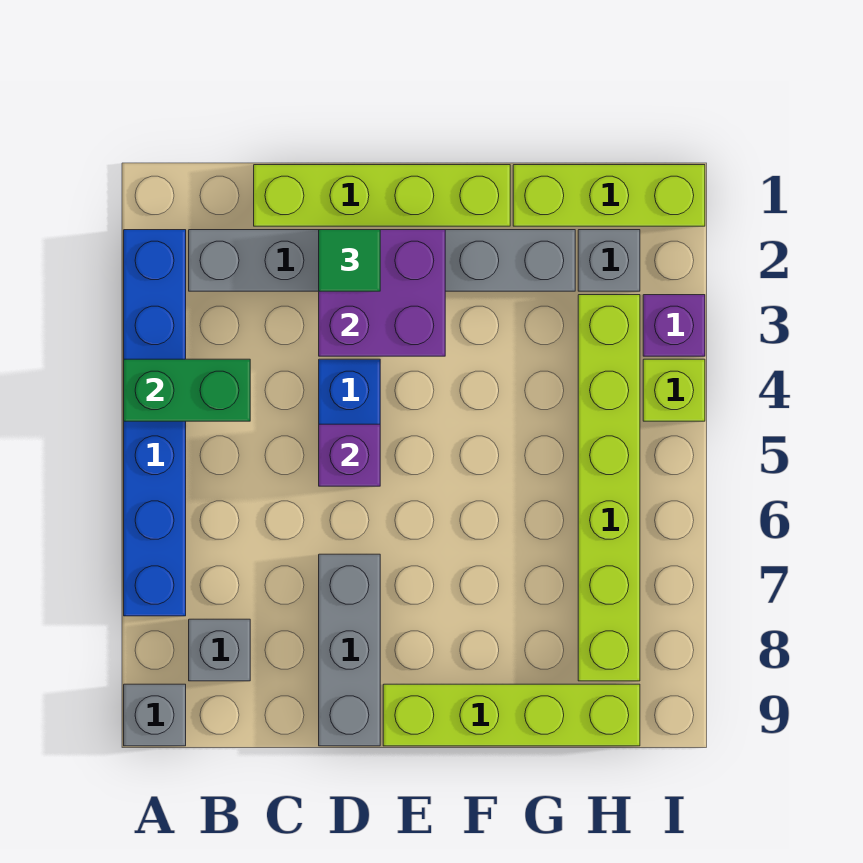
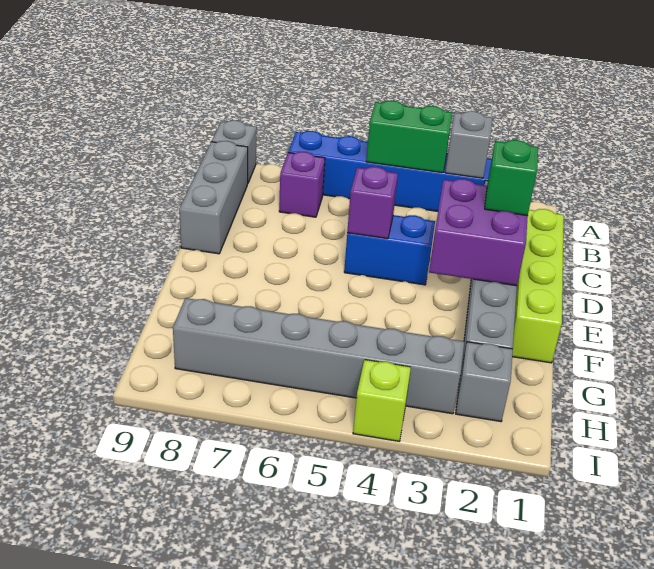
green 1x2 brick [124,359,250,421] -> green 1x2 brick turned to [366,101,452,173]
grey 1x1 brick [189,619,250,681] -> grey 1x1 brick moved to [445,111,492,178]
green 1x1 tile [319,230,380,291] -> green 1x1 brick [485,140,538,216]
grey 1x3 brick [319,554,380,746] -> grey 1x3 brick turned to [179,141,248,254]
lime 1x4 brick [383,684,640,746] -> none
lime 1x3 brick [513,165,705,226] -> none
lime 1x6 brick [578,295,640,681] -> grey 1x6 brick [173,298,464,414]
purple 1x1 brick [643,295,705,356] -> purple 1x1 brick moved to [279,152,325,217]

